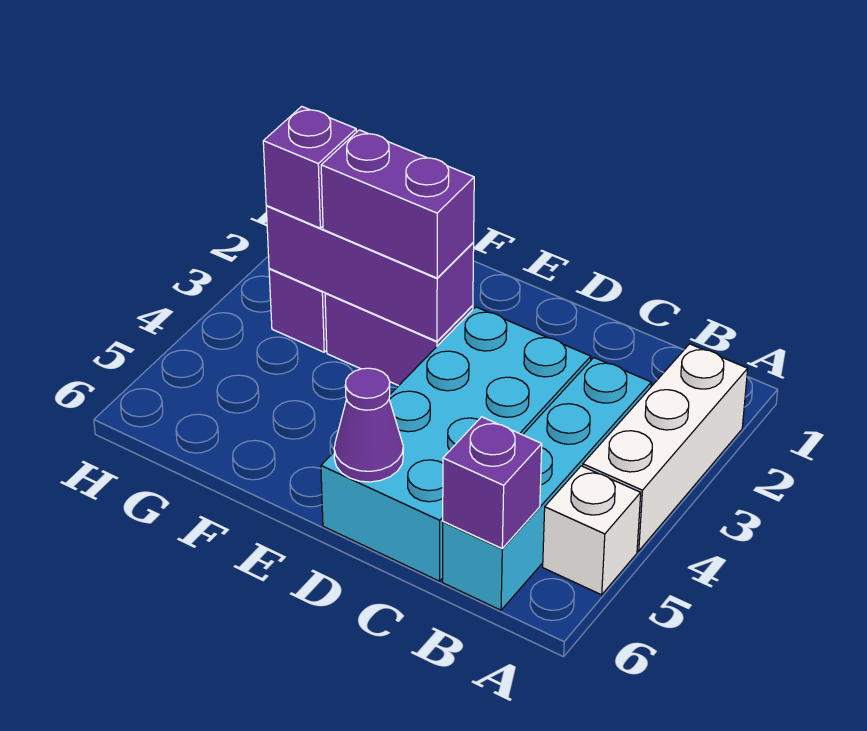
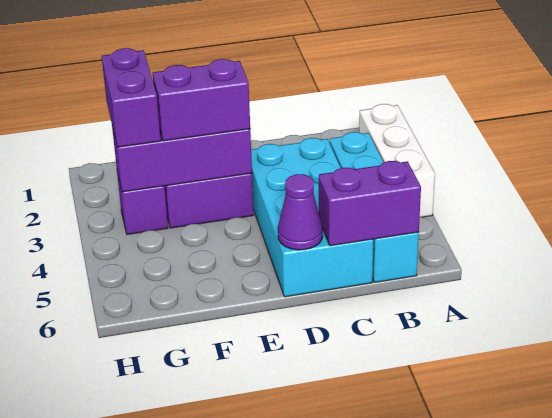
white 1x1 brick [543,466,641,595] -> none
purple 1x1 brick [443,417,542,548] -> purple 1x2 brick [319,161,421,246]
purple 1x1 brick [263,106,356,228] -> purple 1x2 brick [102,48,161,147]

